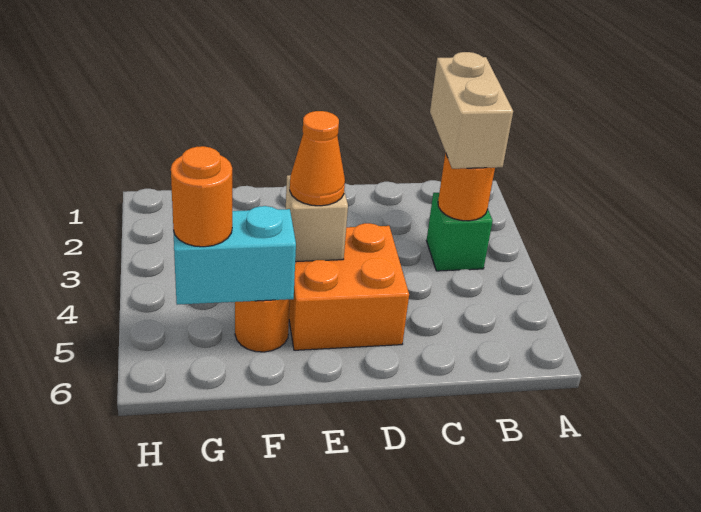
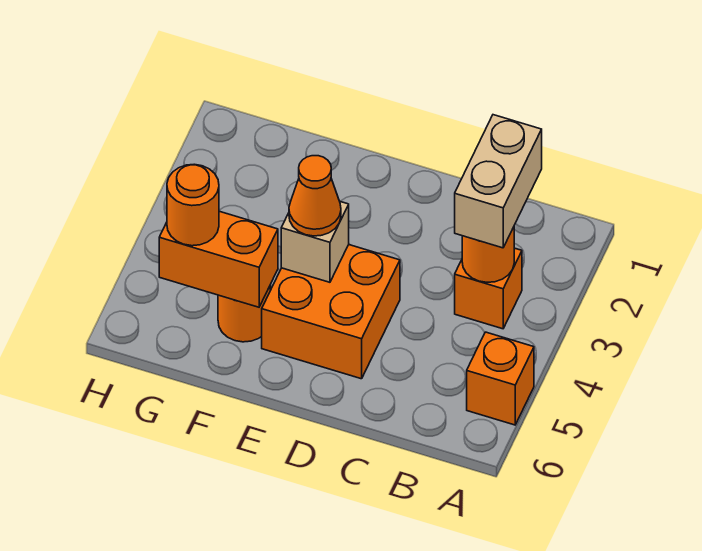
none -> orange 1x1 brick [467,332,534,425]
green 1x1 brick [426,193,493,271] -> orange 1x1 brick [455,248,522,329]
cyan 1x2 brick [173,206,296,305] -> orange 1x2 brick [159,211,278,307]

